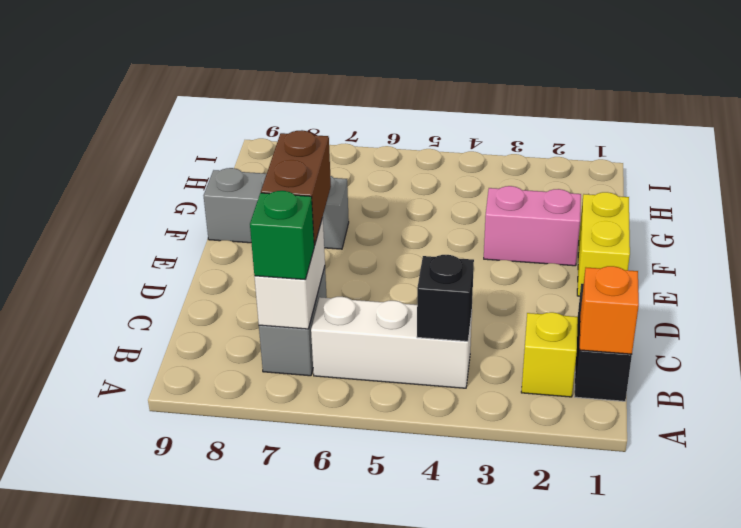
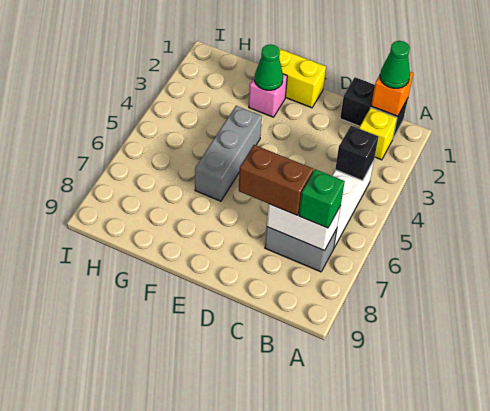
none -> green 1x1 cone [380,41,410,88]
pink 1x2 brick [484,186,581,266] -> pink 1x1 brick [249,74,287,117]
none -> green 1x1 cone [255,44,283,90]
grey 1x3 brick [204,168,349,249] -> grey 1x3 brick moved to [195,106,262,201]

